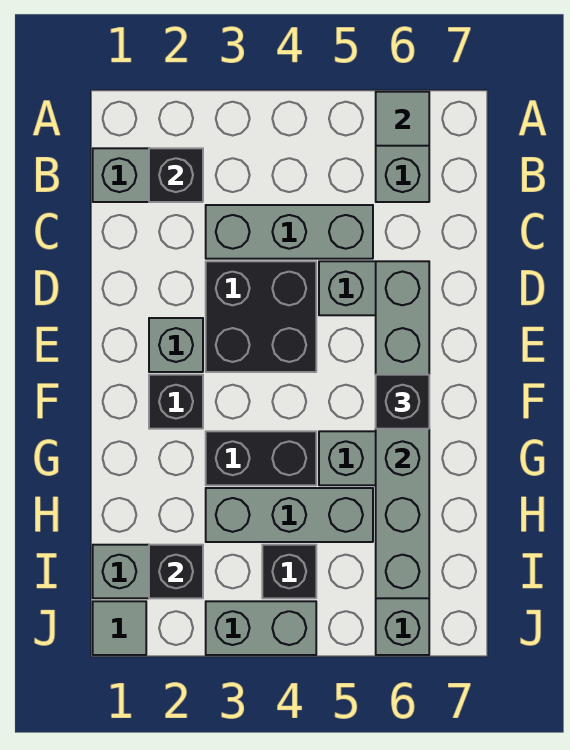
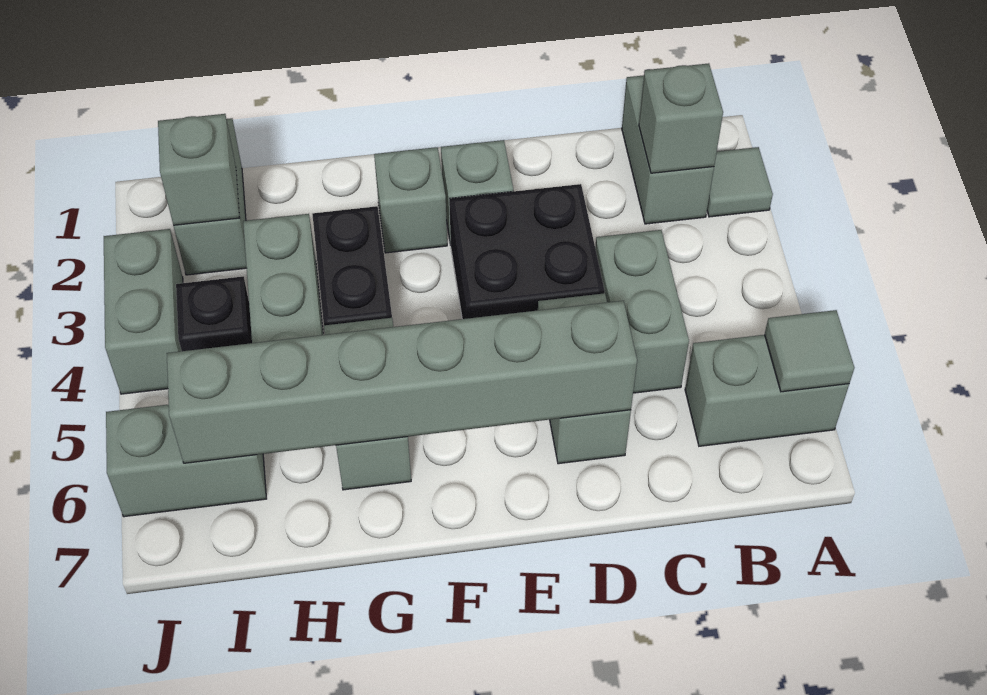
black 1x1 brick [149,148,203,202] -> grey 1x1 brick [639,63,723,173]
grey 1x3 brick [206,205,373,259] -> grey 1x2 brick [595,230,689,393]
black 1x1 brick [149,375,203,429] -> grey 1x1 brick [374,147,447,253]
black 1x1 brick [376,375,429,429] -> none
black 1x1 brick [149,545,203,598] -> grey 1x1 brick [158,114,239,225]
grey 1x1 tile [93,601,146,655] -> grey 1x1 tile moved to [707,147,773,217]

